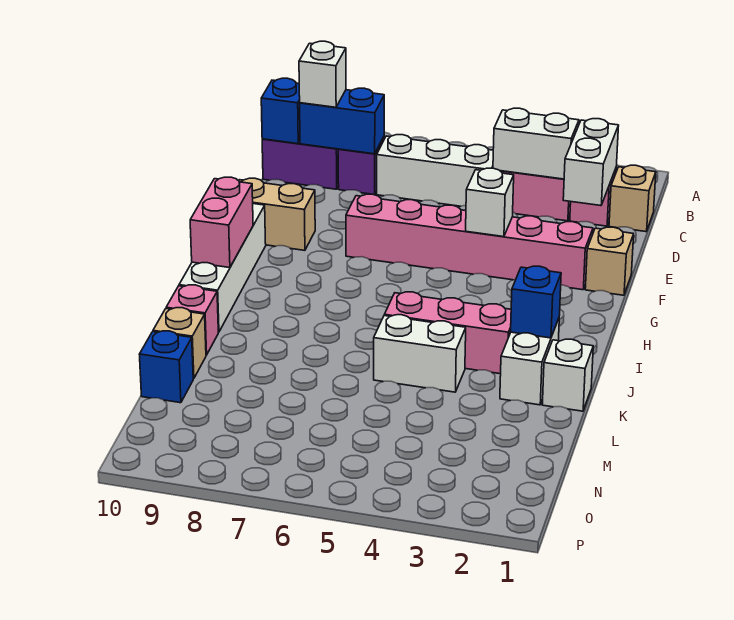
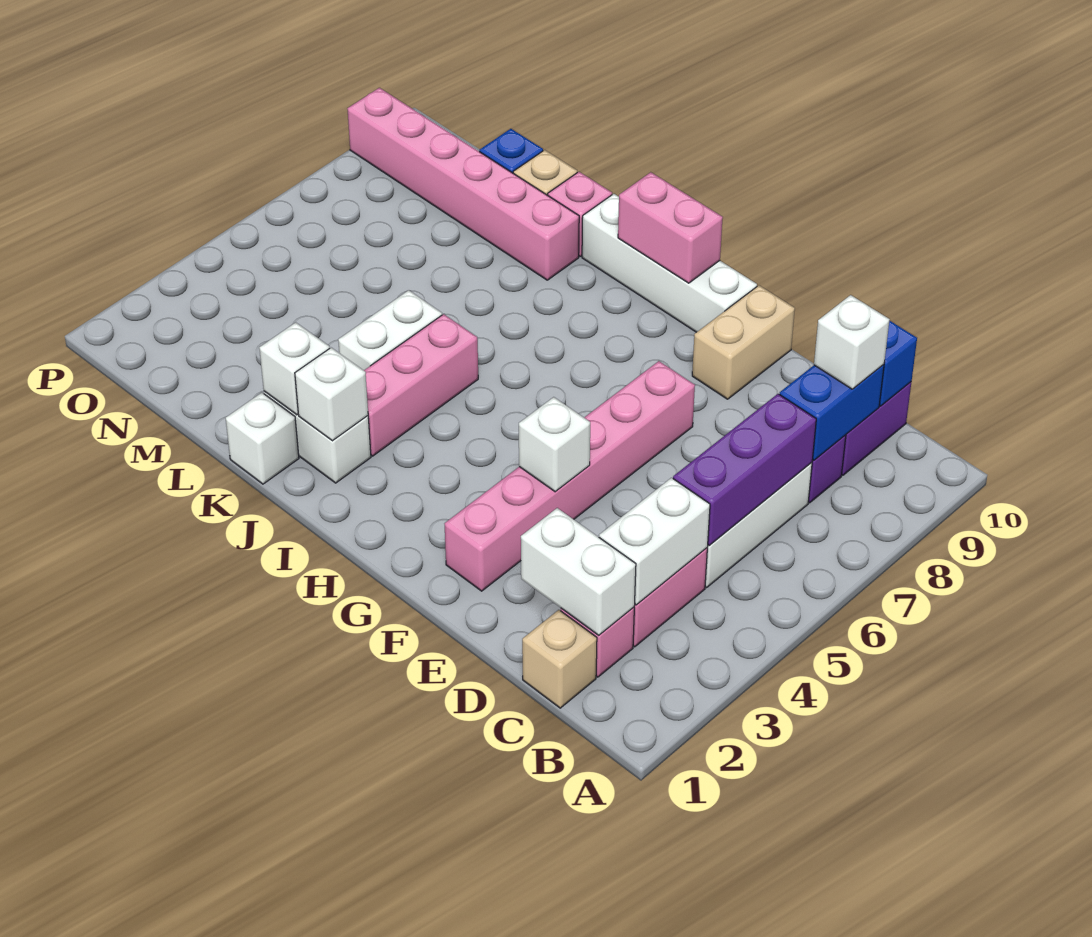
none -> purple 1x3 brick [673,394,816,546]
tan 1x1 brick [585,227,634,295] -> none
blue 1x1 brick [511,266,561,338] -> white 1x1 brick [295,348,368,441]
none -> white 1x1 brick [259,322,330,415]
none -> pink 1x6 brick [347,88,579,280]

